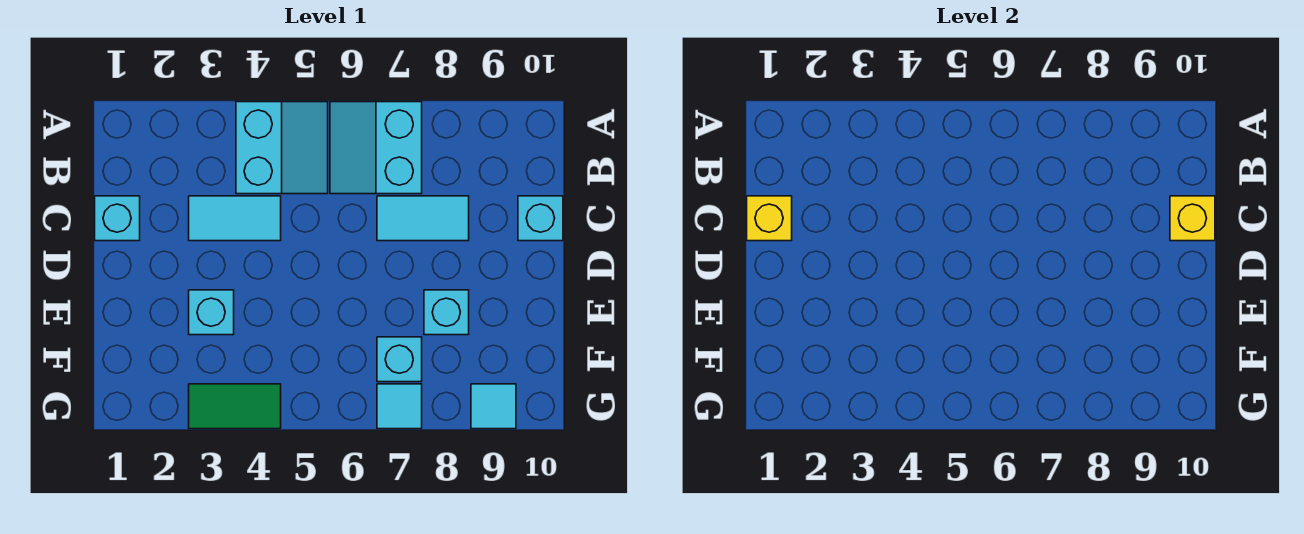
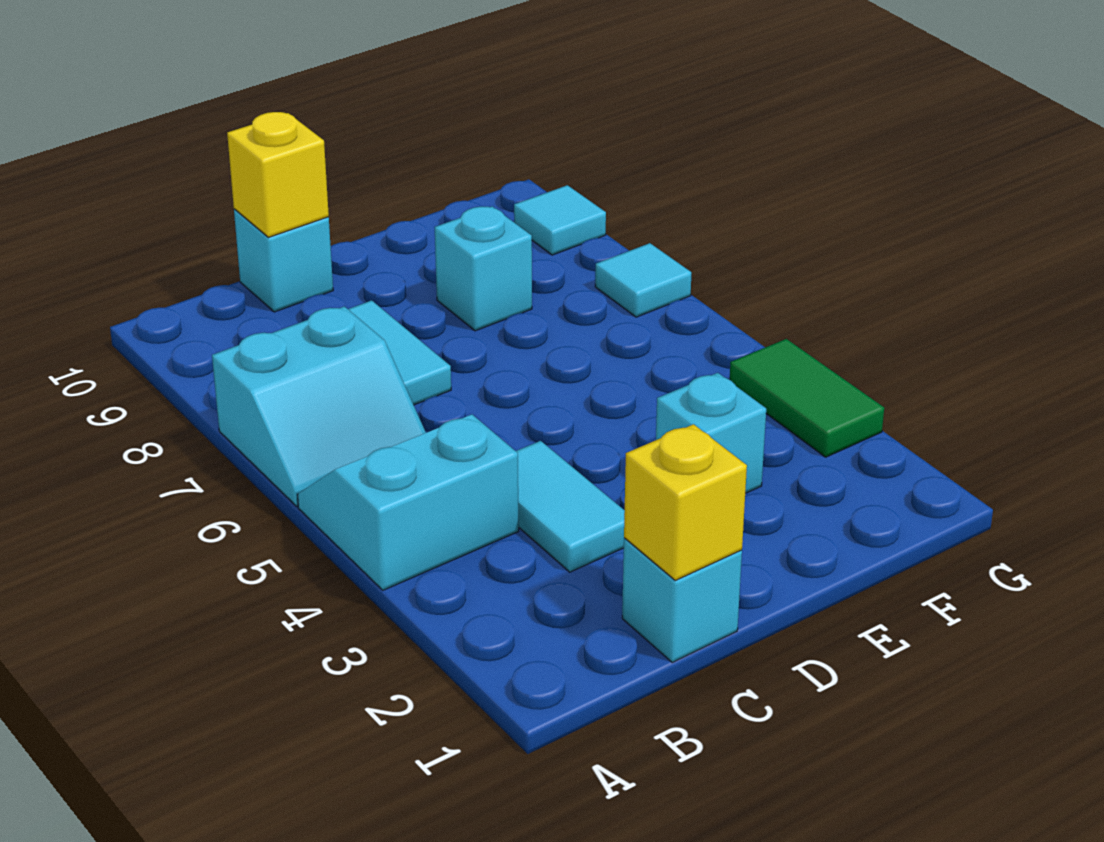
cyan 1x1 brick [377,337,422,382] -> none

